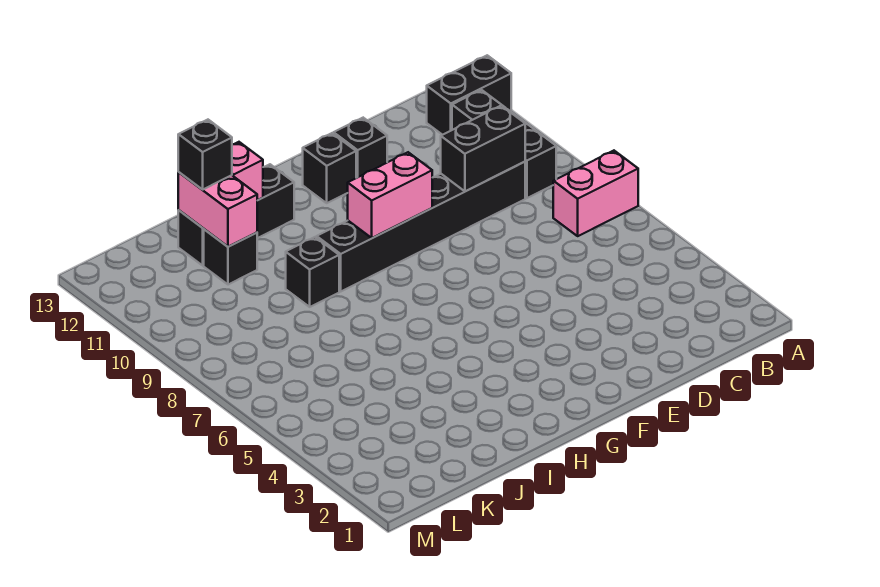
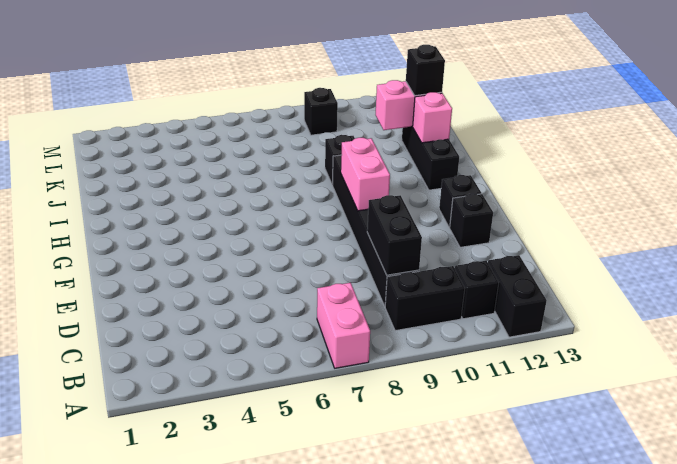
black 1x1 brick [204,229,257,285] -> black 1x1 brick moved to [304,88,338,135]

